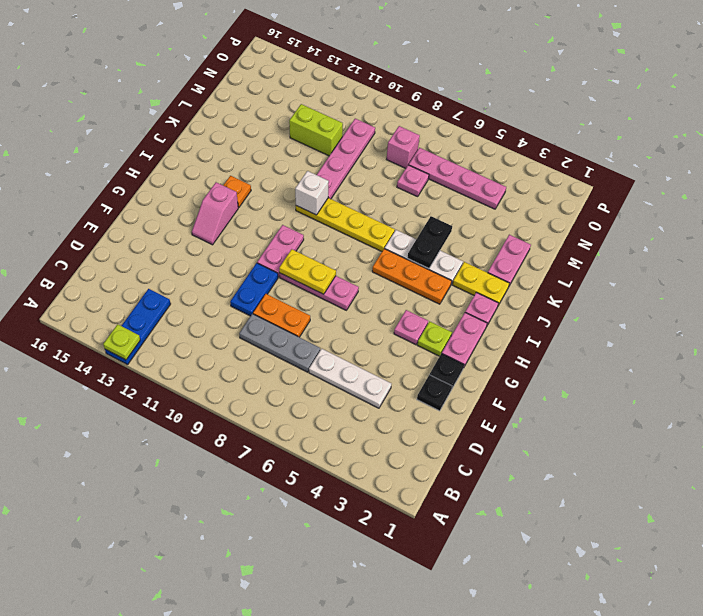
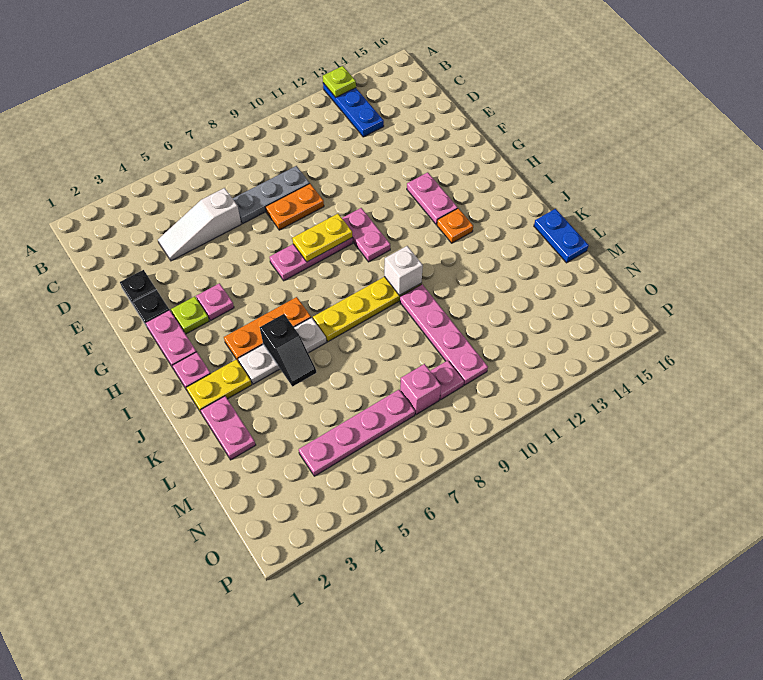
white 1x3 plate [309,349,391,408] -> white 1x3 slope [158,188,241,261]
blue 1x2 plate [230,263,278,316] -> blue 1x2 plate moved to [534,209,589,263]
pink 1x2 slope [192,182,238,245] -> pink 1x2 plate [407,172,458,225]
black 1x2 plate [407,216,452,268] -> black 1x2 slope [260,314,316,387]
pink 1x1 plate [397,165,429,197] -> pink 1x1 plate moved to [430,360,464,400]
lime 1x2 brick [289,104,343,156] -> none

